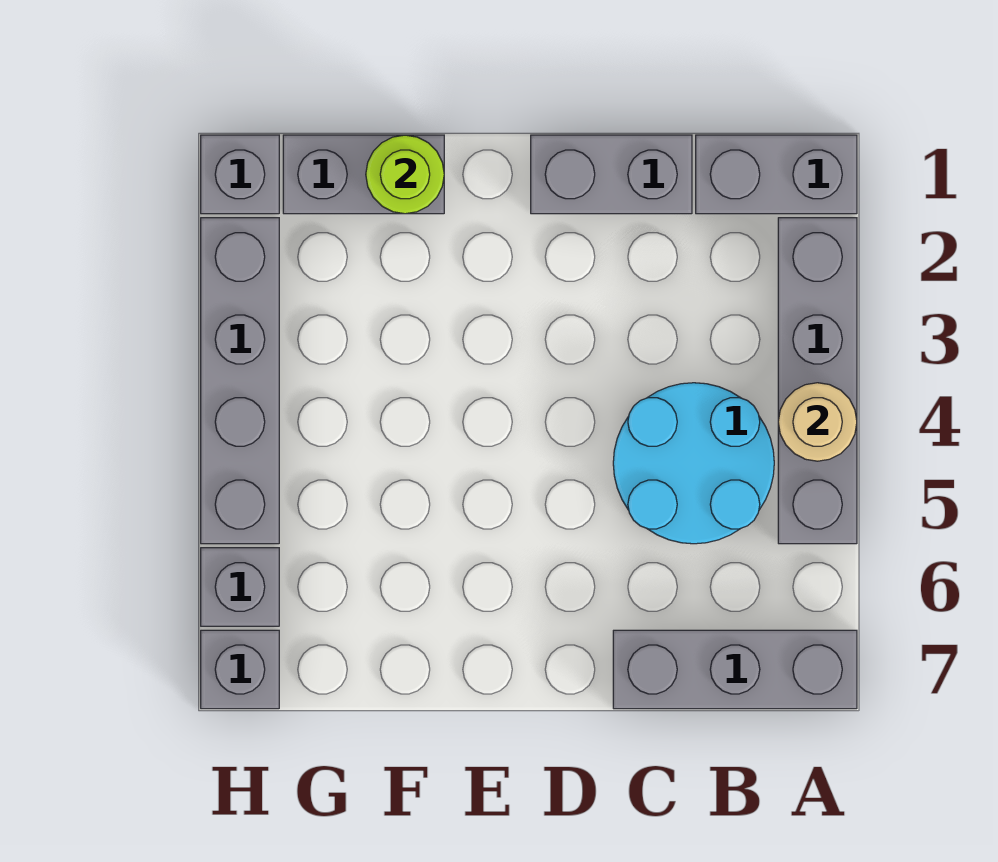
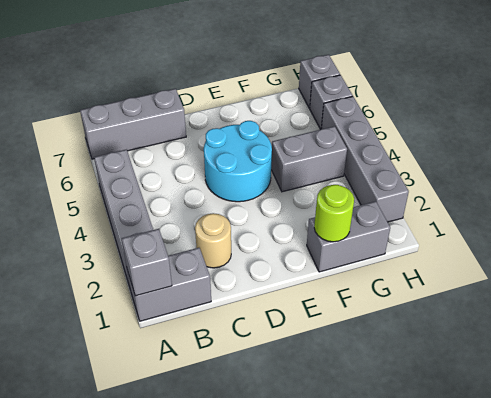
tan 1x1 round brick [778,383,857,461] -> tan 1x1 round brick moved to [195,213,231,268]
cyan 2x2 round brick [613,383,774,544] -> cyan 2x2 round brick moved to [204,121,272,202]
grey 1x2 brick [531,135,692,214] -> grey 1x2 brick moved to [271,126,347,192]
grey 1x1 brick [201,135,279,214] -> grey 1x1 brick moved to [121,229,172,296]

